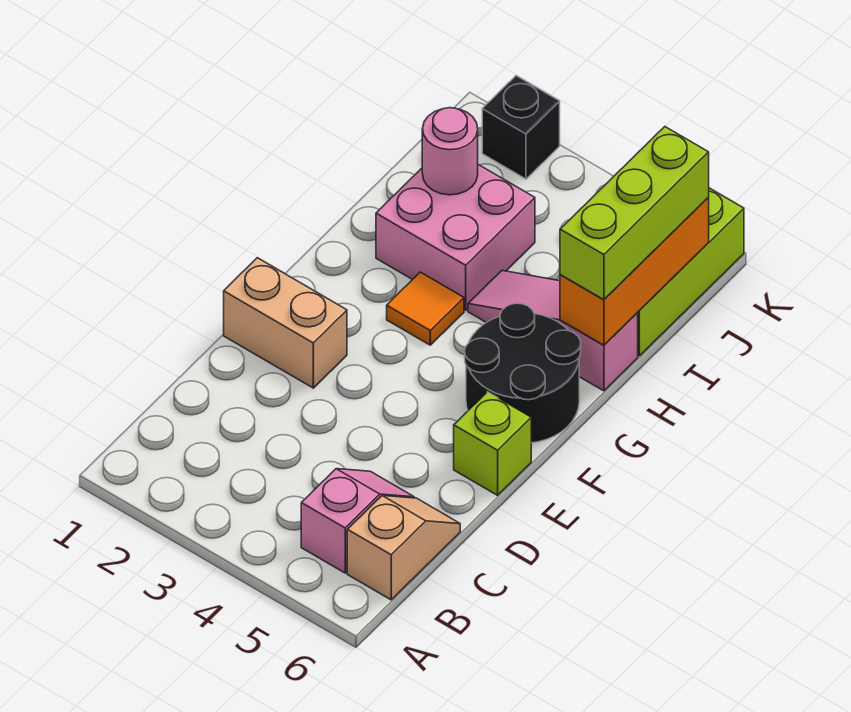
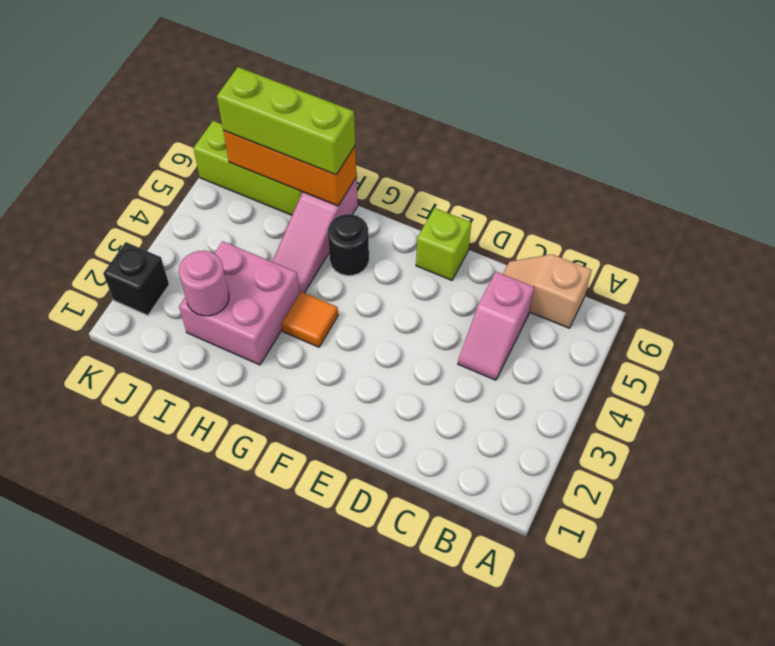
pink 1x2 slope [301,469,414,573] -> pink 1x2 slope turned to [458,272,534,380]
tan 1x2 brick [224,258,347,388] -> none
black 2x2 round brick [465,303,581,443] -> black 1x1 round brick [328,214,369,276]

